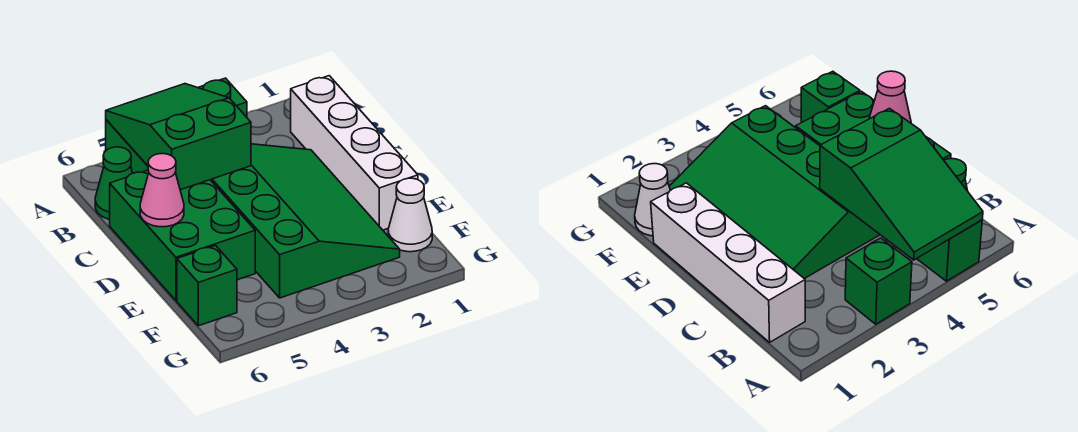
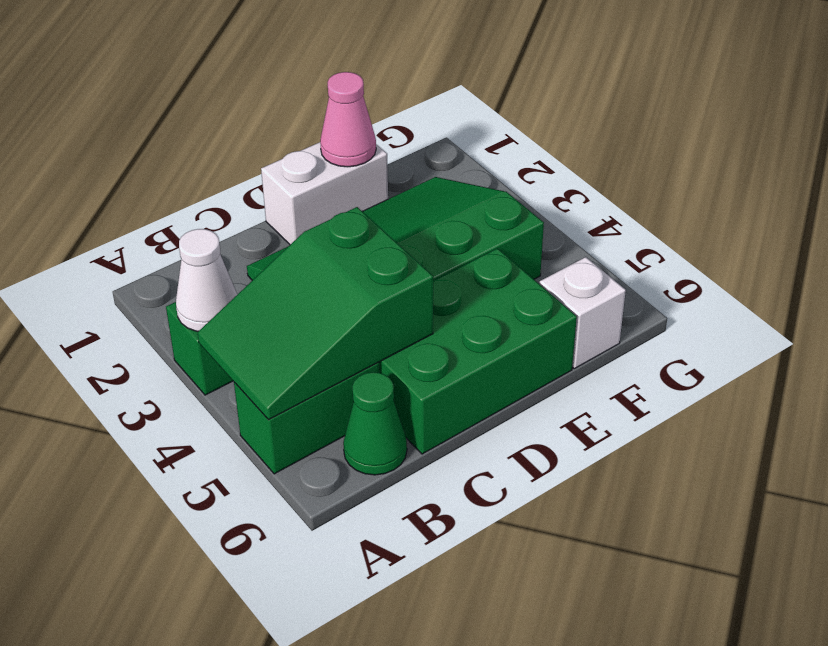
white 1x4 brick [291,76,418,230] -> white 1x2 brick [261,142,388,245]
pink 1x1 cone [140,154,184,227] -> pink 1x1 cone moved to [320,72,376,167]
white 1x1 cone [388,178,432,252] -> white 1x1 cone moved to [176,229,237,331]
green 1x1 brick [177,246,237,326] -> white 1x1 brick [539,257,626,369]

